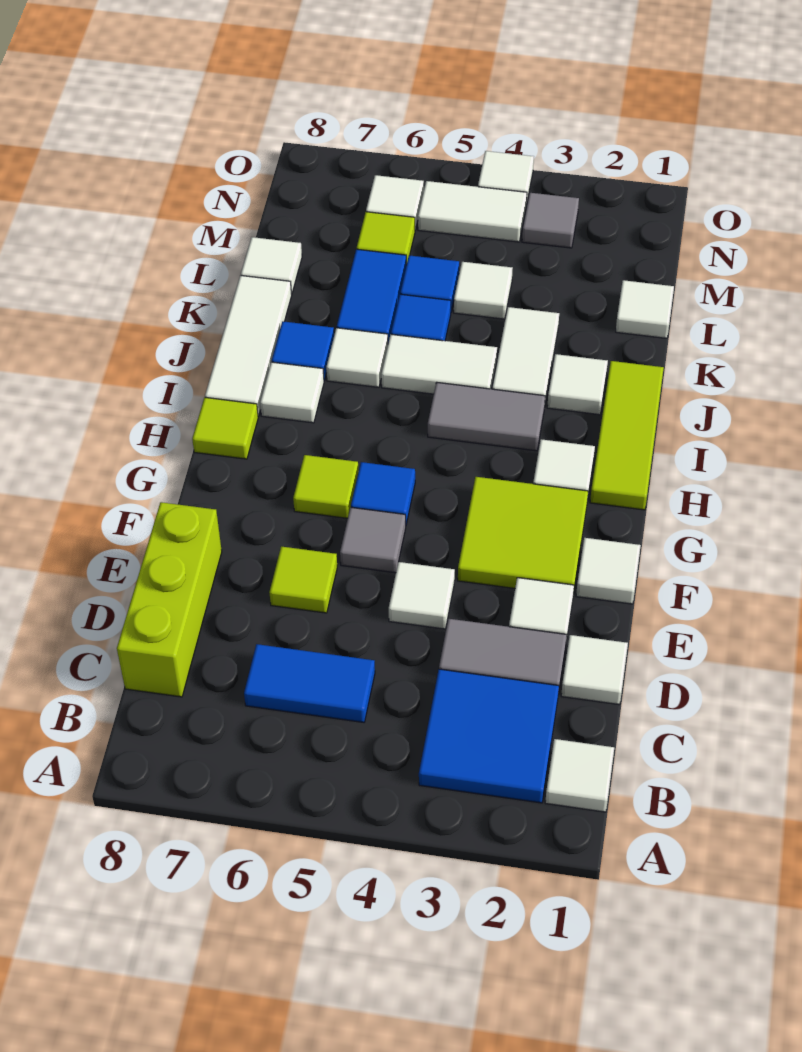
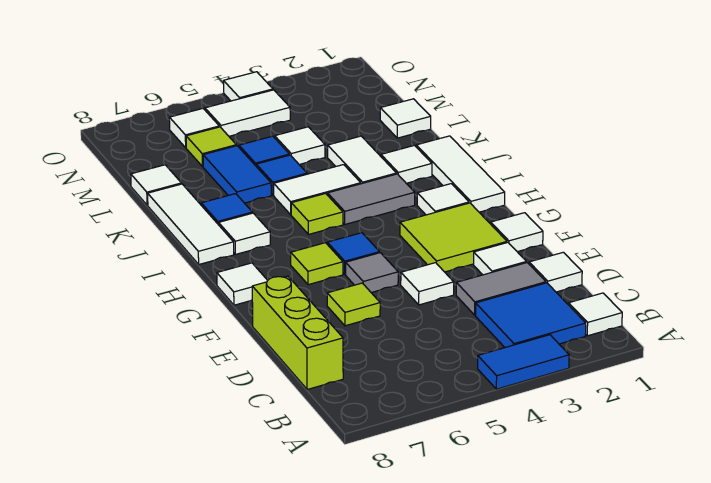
blue 1x2 tile [244,644,375,722] -> blue 1x2 tile moved to [478,335,569,389]
lime 1x3 tile [590,361,664,510] -> white 1x3 tile [416,136,505,212]
lime 1x1 tile [192,398,258,459] -> lime 1x1 tile moved to [291,193,343,234]
white 1x1 tile [326,328,388,387] -> white 1x1 tile moved to [217,263,268,305]
grey 1x1 tile [522,193,579,248] -> none

